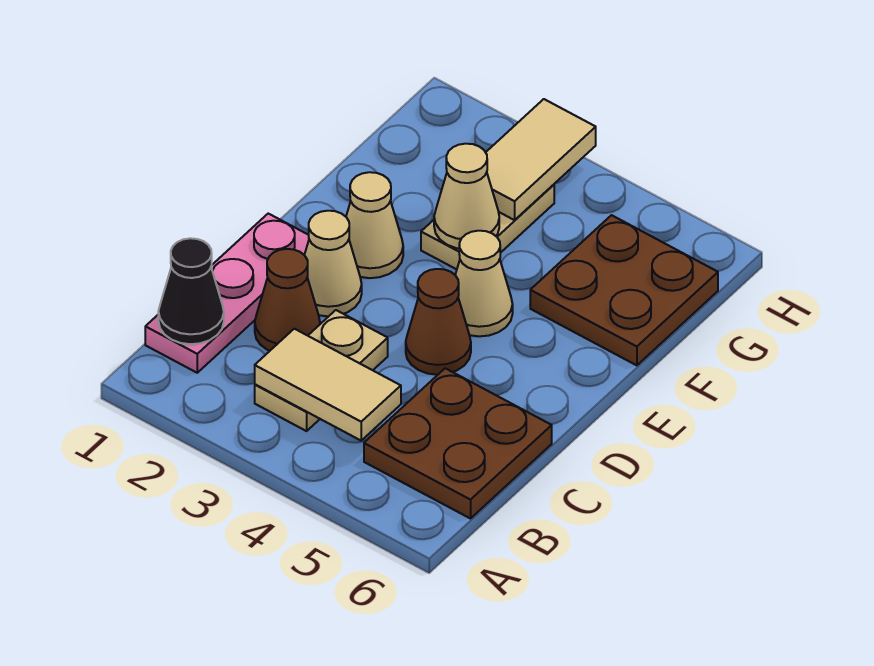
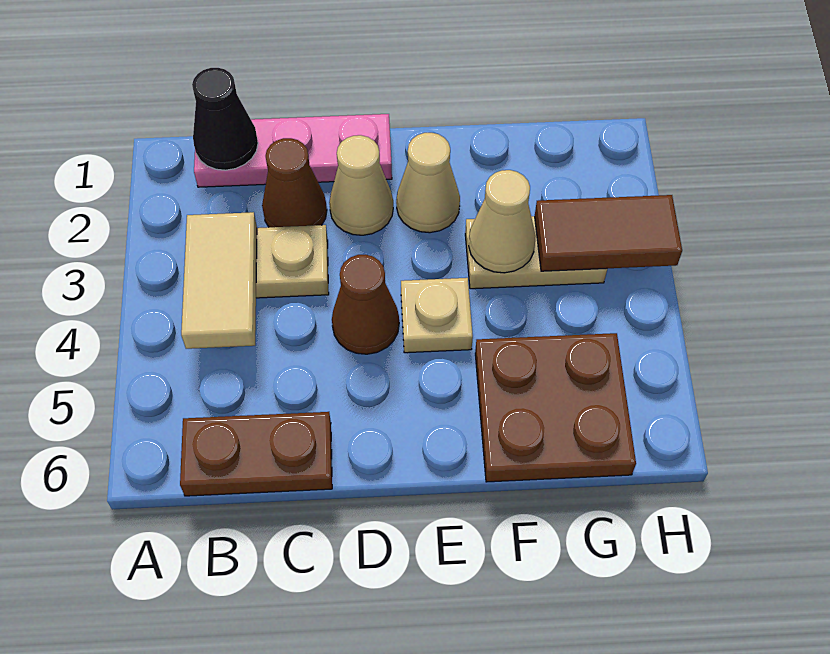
brown 2x2 plate [364,368,552,519] -> brown 1x2 plate [180,412,332,496]
tan 1x1 cone [455,231,513,336] -> tan 1x1 plate [401,278,473,353]
tan 1x2 tile [486,99,596,220] -> brown 1x2 tile [535,195,682,271]

